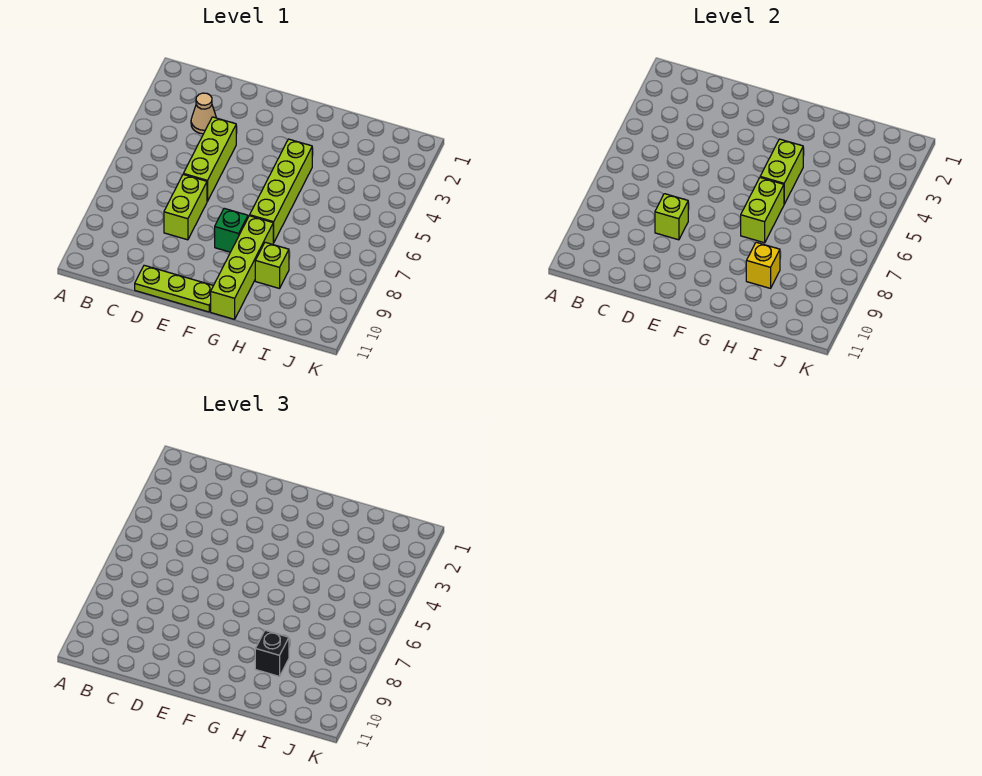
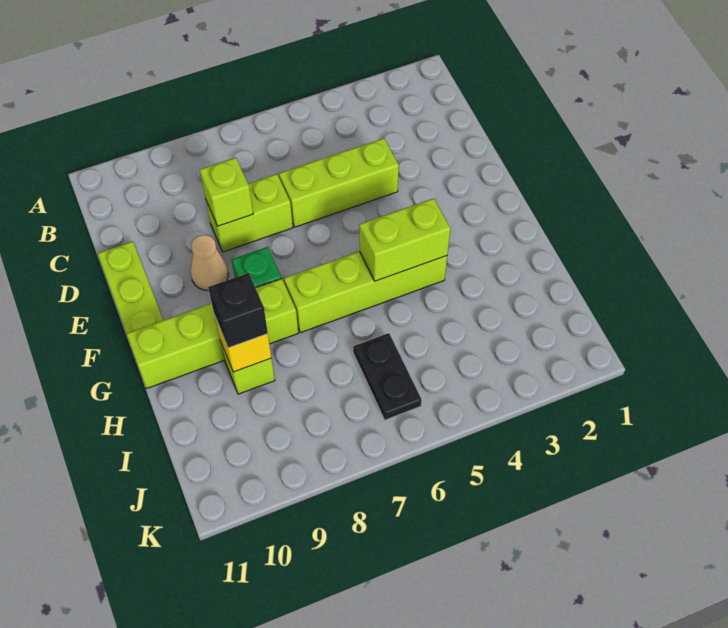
tan 1x1 cone [191,93,216,134] -> tan 1x1 cone moved to [190,235,229,291]
lime 1x2 brick [741,178,784,243] -> none
none -> black 1x2 plate [353,333,422,420]

